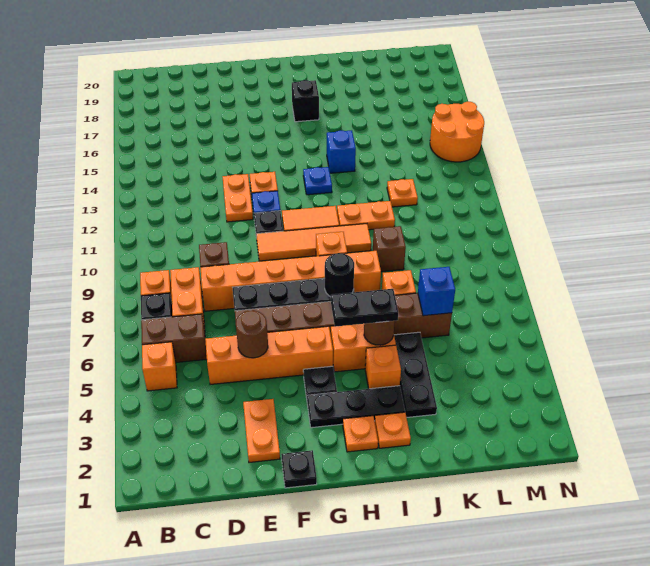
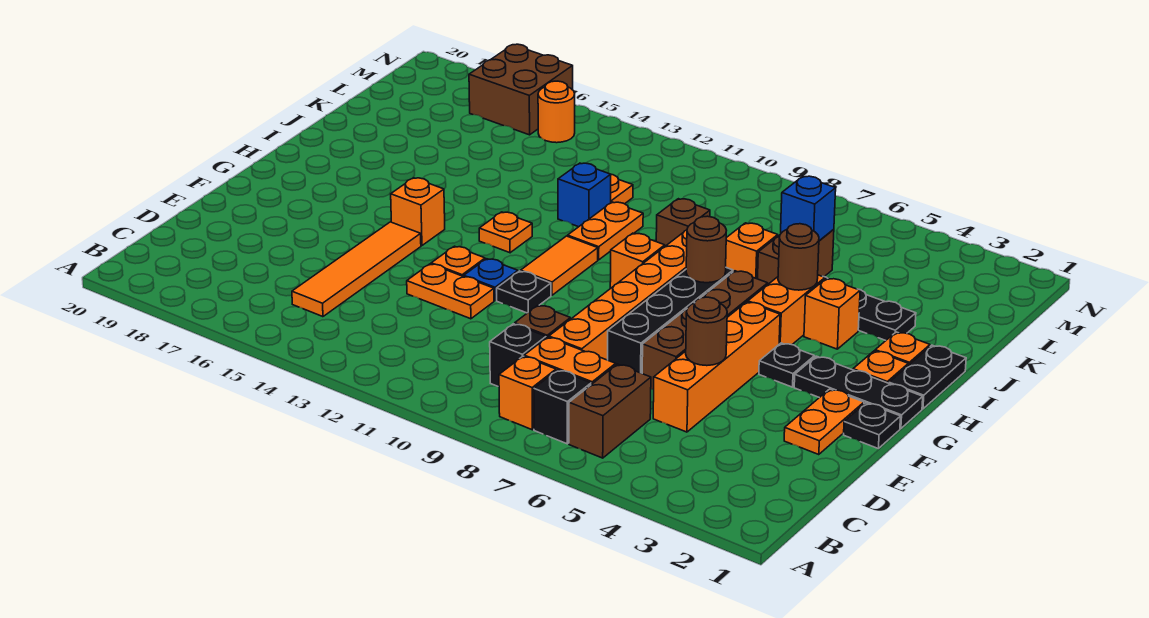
orange 1x1 brick [142,342,177,391] -> orange 1x1 brick moved to [391,178,445,246]
orange 1x2 plate [243,399,280,462] -> orange 1x2 plate turned to [784,389,864,455]
orange 1x4 tile [256,224,371,261] -> orange 1x4 tile moved to [292,222,421,317]
black 1x3 plate [307,386,405,428] -> black 1x3 plate turned to [794,356,923,429]
black 1x2 plate [331,289,398,327] -> black 1x2 plate moved to [889,345,966,409]
black 1x1 round brick [325,253,354,297] -> brown 1x1 round brick [686,216,726,283]
blue 1x1 plate [303,167,332,195] -> orange 1x1 plate [479,212,532,253]
black 1x1 brick [292,80,319,122] -> black 1x1 brick moved to [490,324,546,387]
blue 1x1 brick [327,130,356,173] -> blue 1x1 brick moved to [558,163,611,227]
orange 2x2 round brick [430,102,484,162] -> orange 1x1 round brick [538,81,575,143]
none -> brown 2x2 brick [469,44,573,135]

